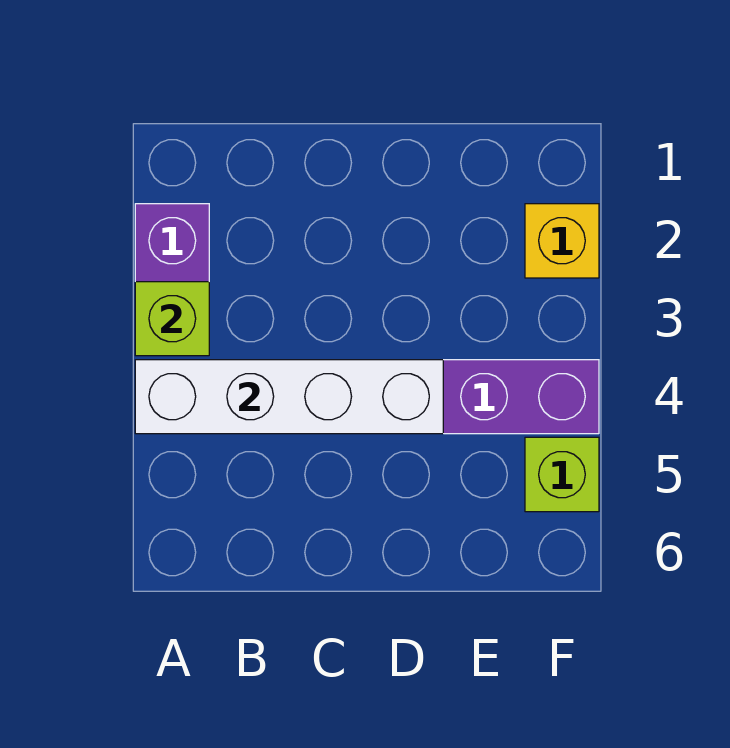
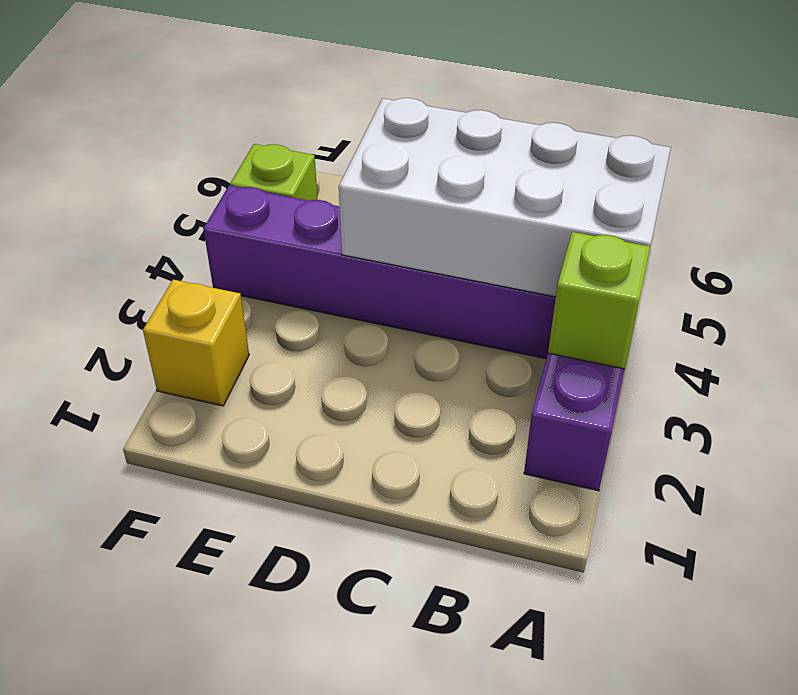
white 1x4 brick [135,360,443,434] -> white 2x4 brick [339,98,671,297]

